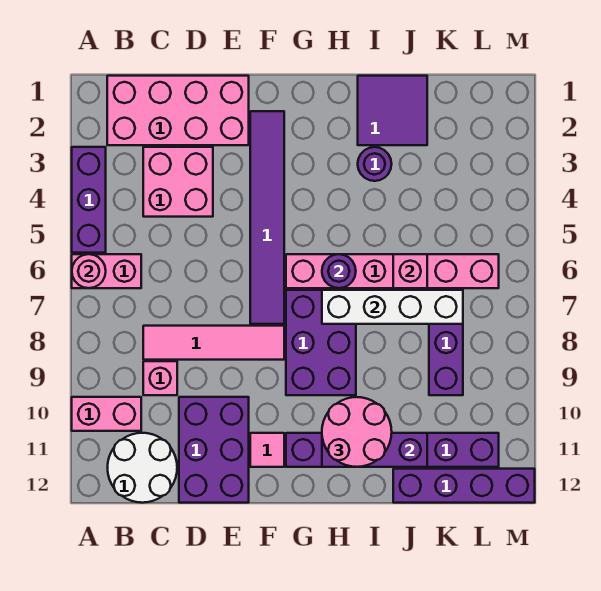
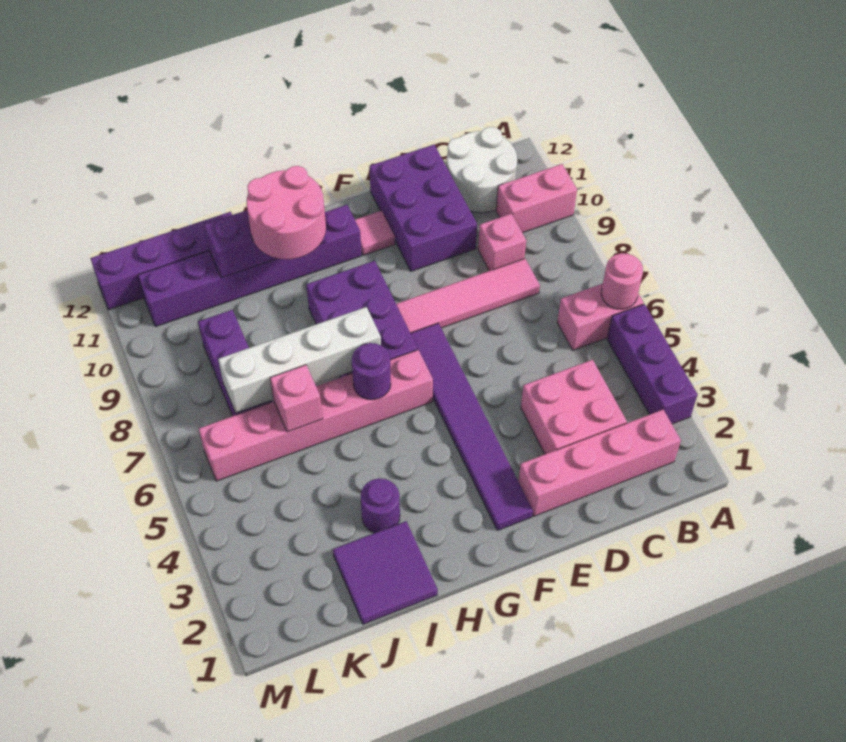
pink 2x4 brick [107,76,249,145] -> pink 1x4 brick [518,409,681,516]

